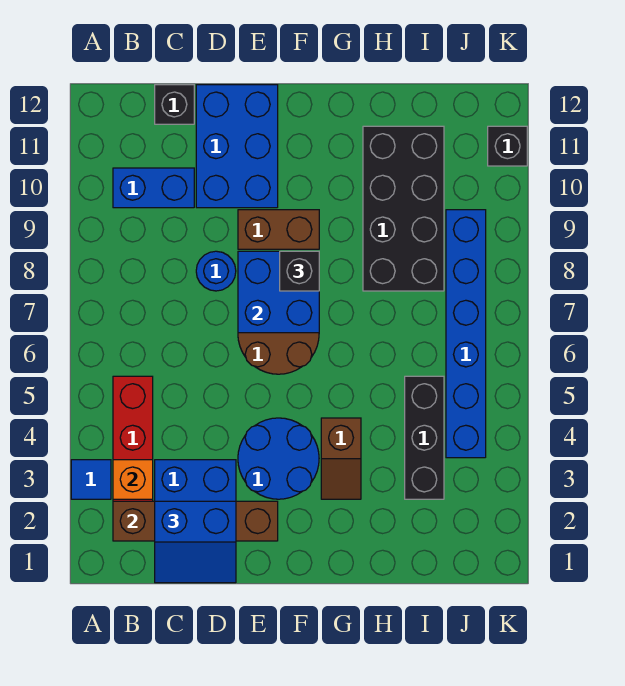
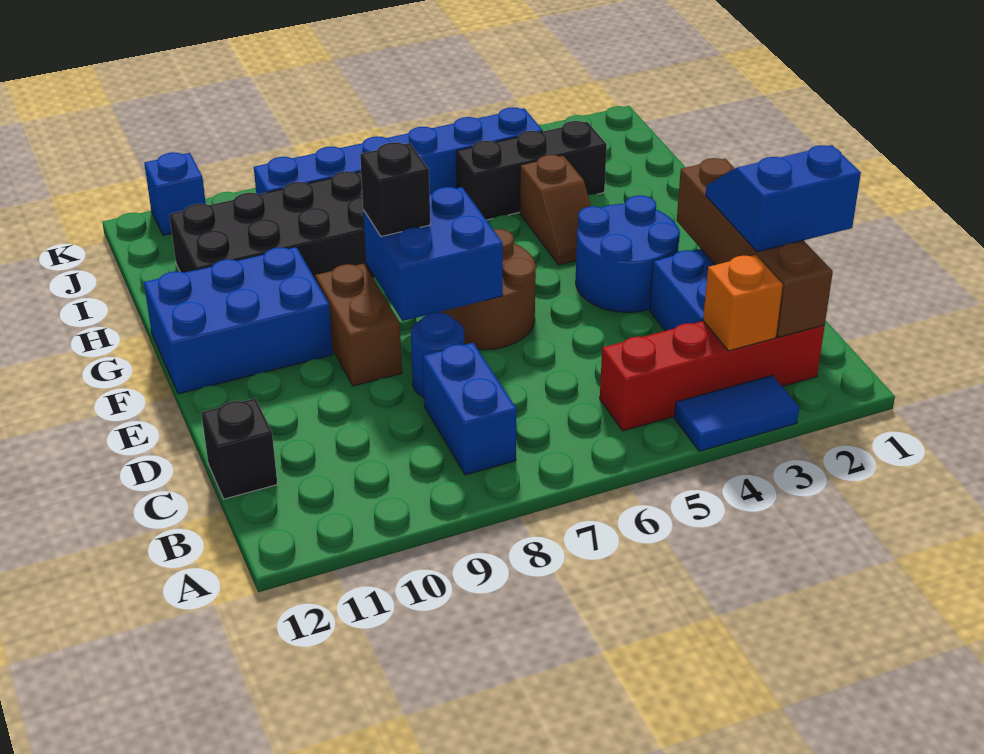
blue 1x1 tile [71,460,111,499] -> blue 1x2 tile [674,375,799,451]
blue 1x2 brick [113,168,194,208] -> blue 1x2 brick moved to [423,343,517,475]
blue 2x2 slope [155,501,236,583] -> blue 2x2 slope turned to [706,145,861,252]
blue 2x3 brick [196,85,278,208] -> blue 2x3 brick moved to [144,247,333,394]
brown 1x2 slope [321,418,361,499] -> brown 1x2 slope turned to [520,155,591,265]
black 1x1 brick [488,126,527,166] -> blue 1x1 brick [144,152,206,235]

